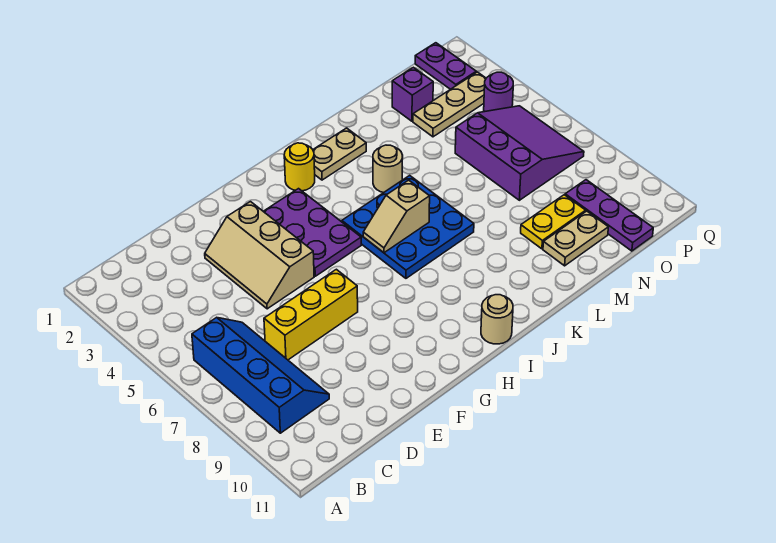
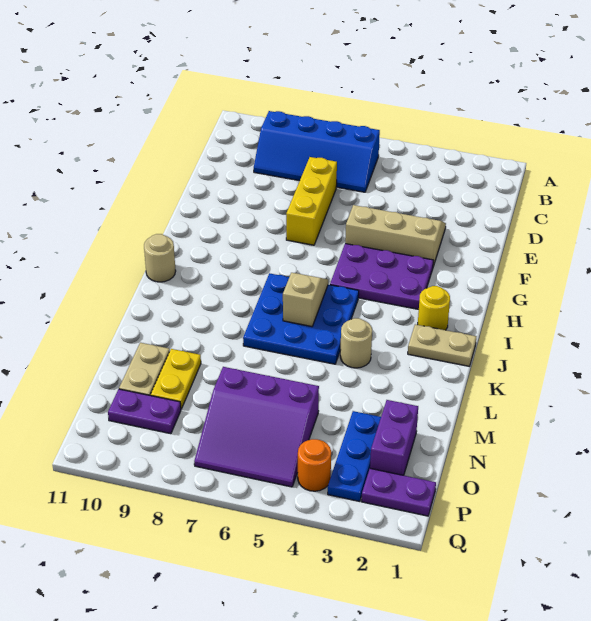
tan 1x2 plate [313,128,366,180] -> tan 1x2 plate turned to [408,324,477,366]
purple 1x1 brick [392,67,433,121] -> purple 1x2 brick [370,400,418,475]
tan 1x3 plate [413,72,486,137] -> blue 1x3 plate [328,411,381,501]
purple 1x3 plate [565,180,653,251] -> purple 1x2 plate [108,389,181,434]
purple 1x1 round brick [484,72,513,112] -> orange 1x1 round brick [298,439,331,491]

